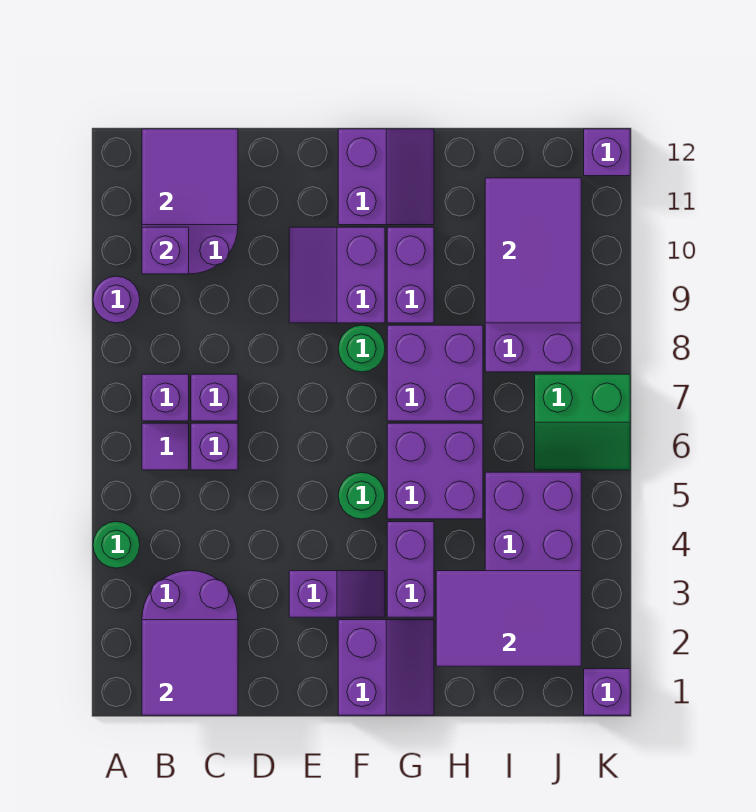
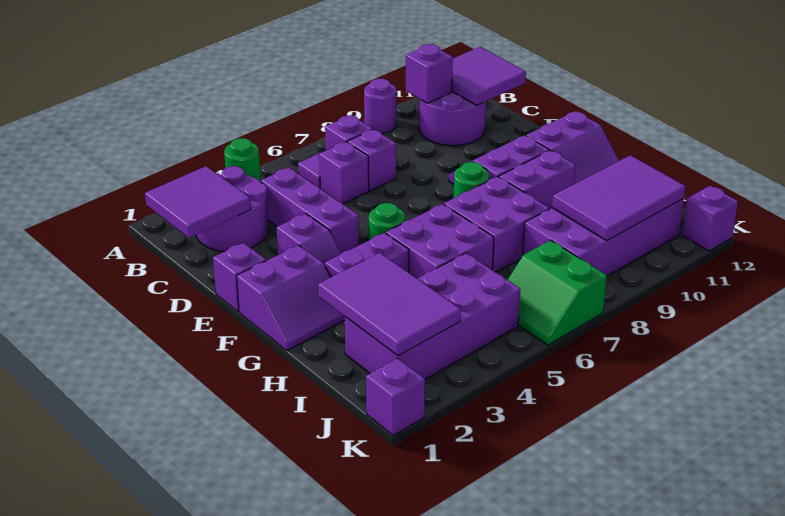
none -> purple 1x3 brick [261,168,359,253]
none -> purple 1x1 brick [213,243,266,312]

